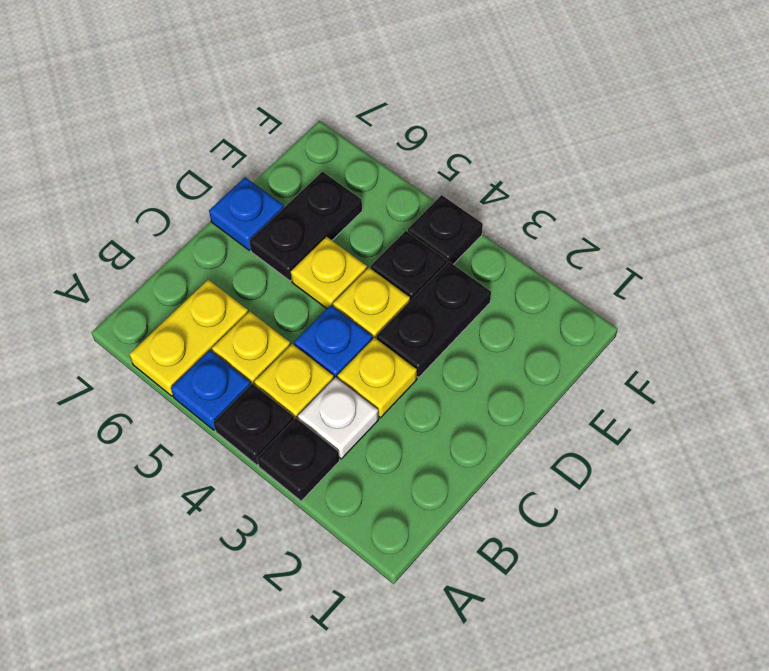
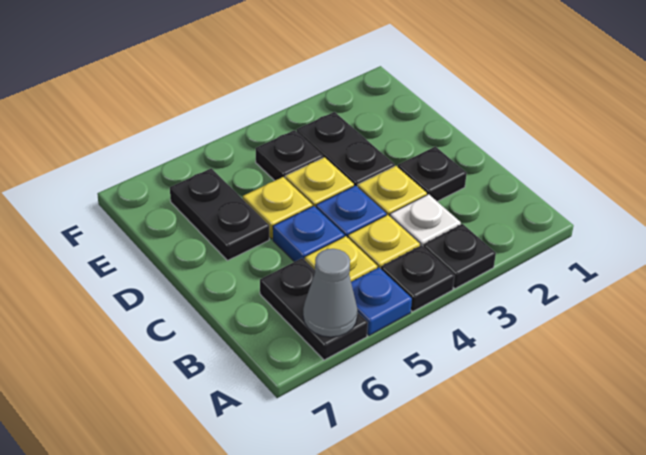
yellow 1x2 plate [129,279,248,396] -> black 1x2 plate [260,258,368,360]
none -> grey 1x1 cone [303,249,358,337]
blue 1x1 plate [209,177,284,250] -> blue 1x1 plate moved to [273,206,344,262]
black 1x1 plate [408,195,483,264] -> black 1x1 plate moved to [398,147,467,202]

